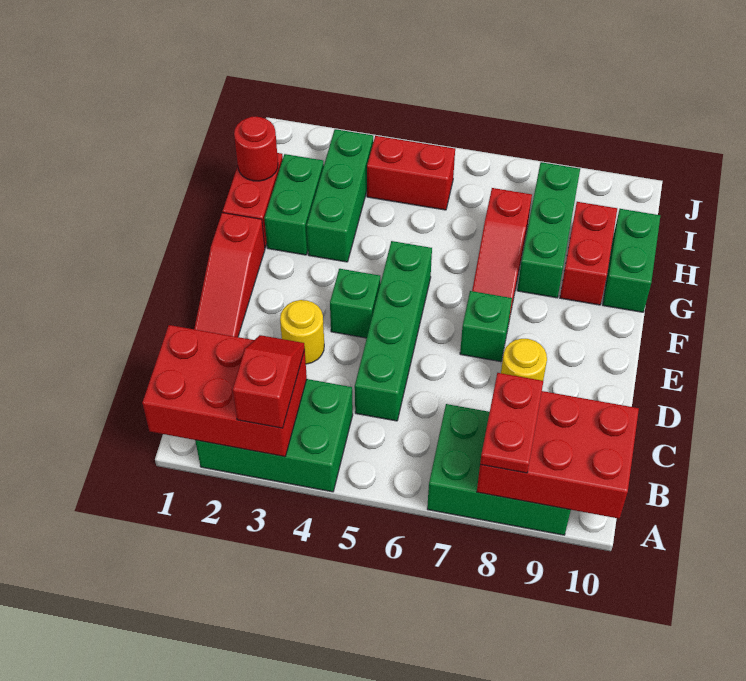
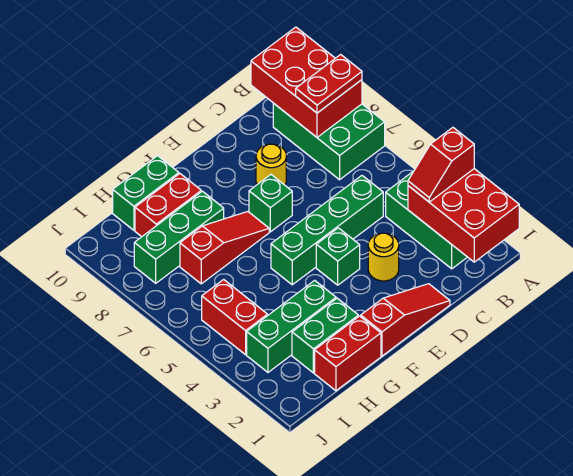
red 1x1 round brick [234,117,278,181] -> none

